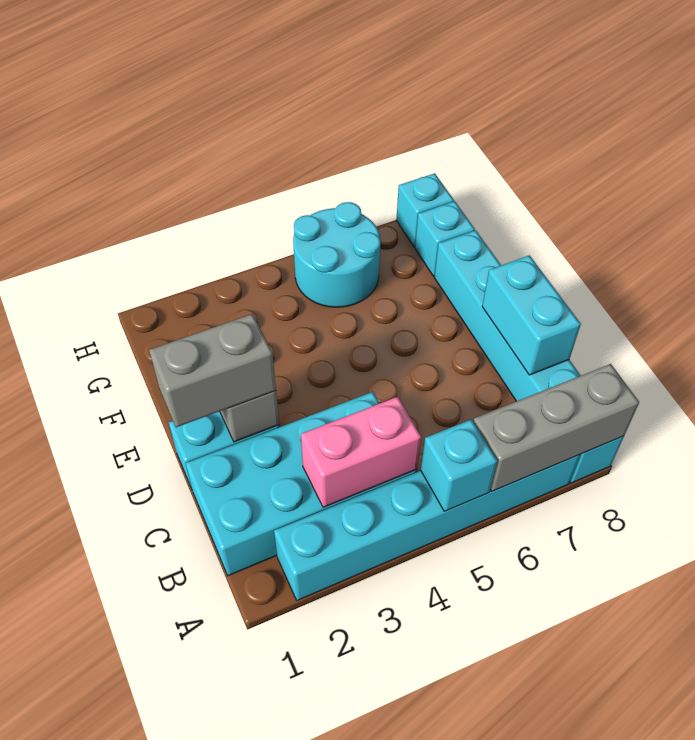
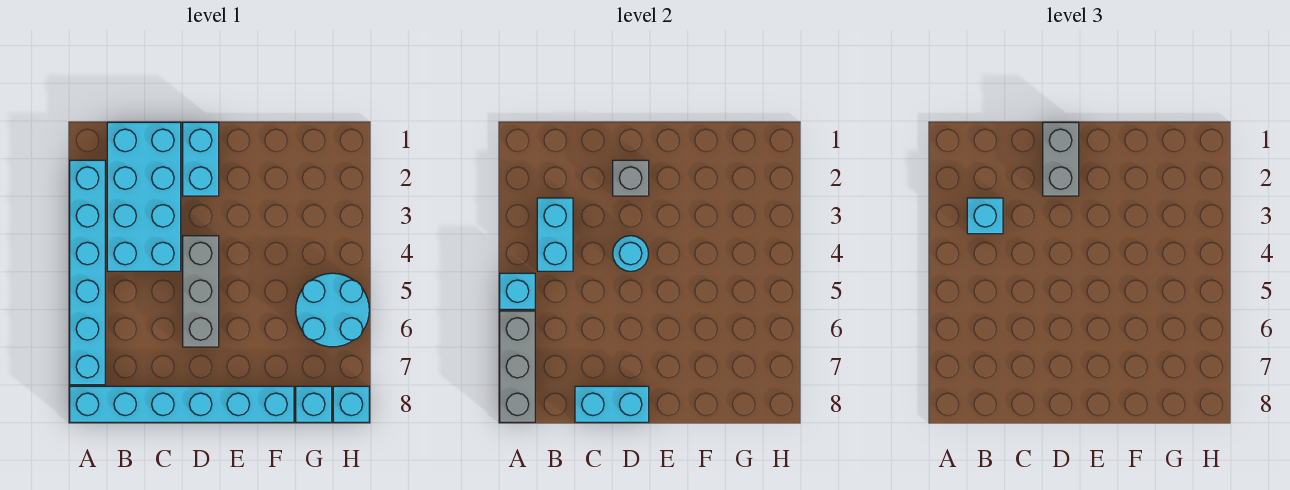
pink 1x2 brick [301,397,421,508] -> cyan 1x2 brick [537,198,573,271]
none -> cyan 1x1 brick [967,198,1003,234]
none -> grey 1x3 brick [183,236,219,347]
none -> cyan 1x1 round brick [613,236,648,271]

